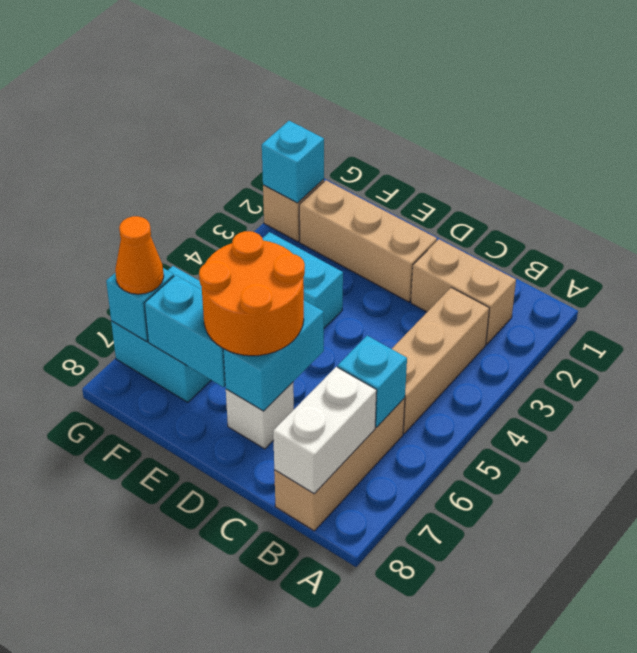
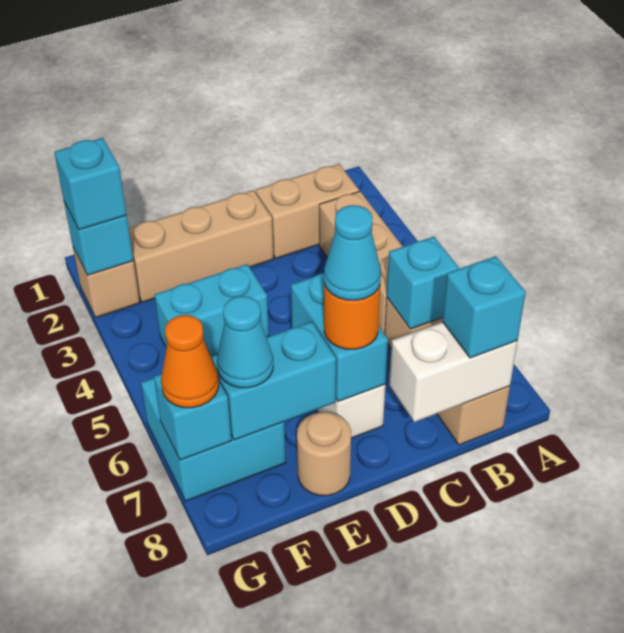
white 1x2 brick [273,367,377,494] -> white 1x2 brick turned to [389,322,518,422]
none -> cyan 1x1 brick [442,256,526,358]
orange 2x2 round brick [199,231,305,356] -> orange 1x1 round brick [324,284,380,349]
none -> cyan 1x1 cone [324,205,381,300]
none -> tan 1x1 round brick [297,412,351,496]
none -> cyan 1x1 cone [217,296,273,388]
none -> cyan 1x1 brick [54,138,127,230]

